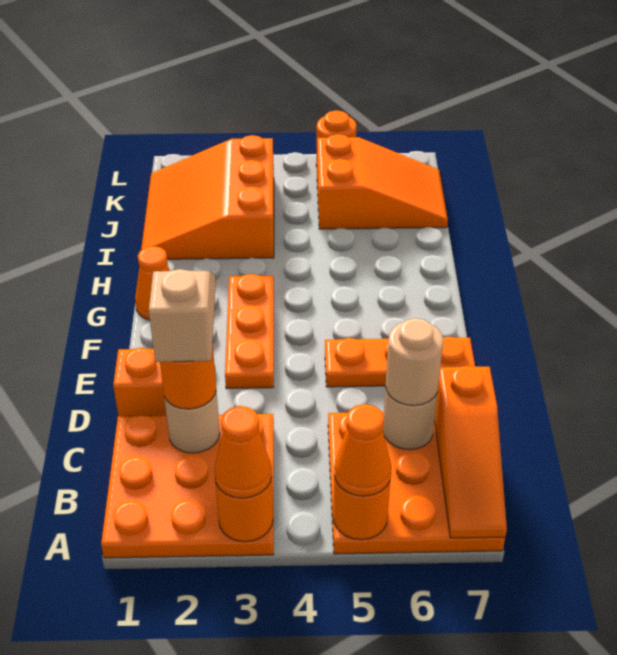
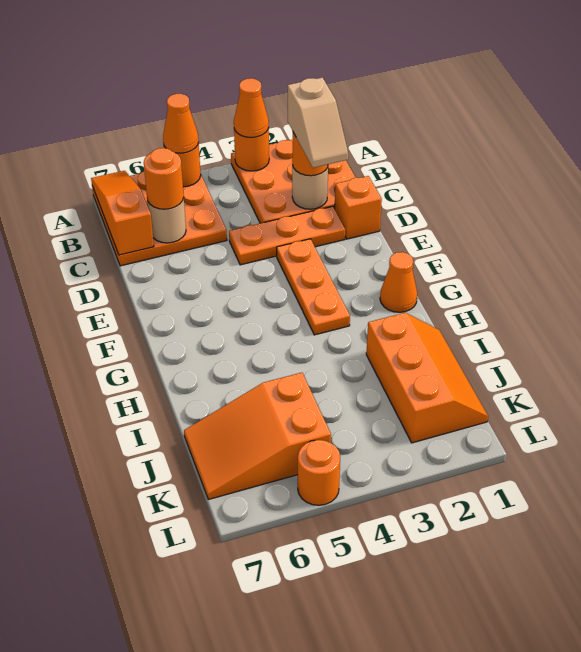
tan 1x1 round brick [385,318,443,406] -> orange 1x1 round brick [144,148,184,209]
orange 1x3 plate [325,336,475,387] -> orange 1x3 plate moved to [229,206,345,265]
orange 3x3 slope [141,135,274,259] -> orange 2x3 slope [366,313,488,443]

